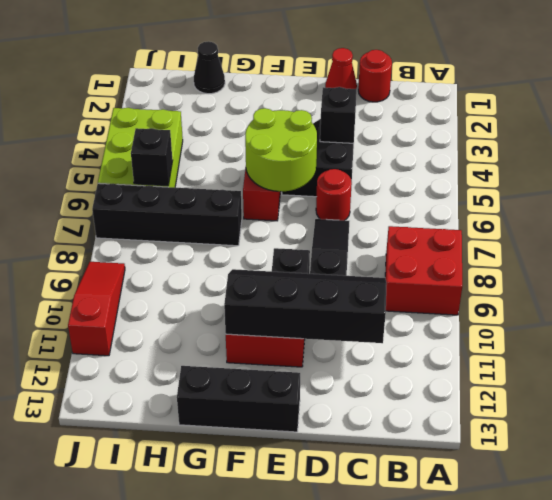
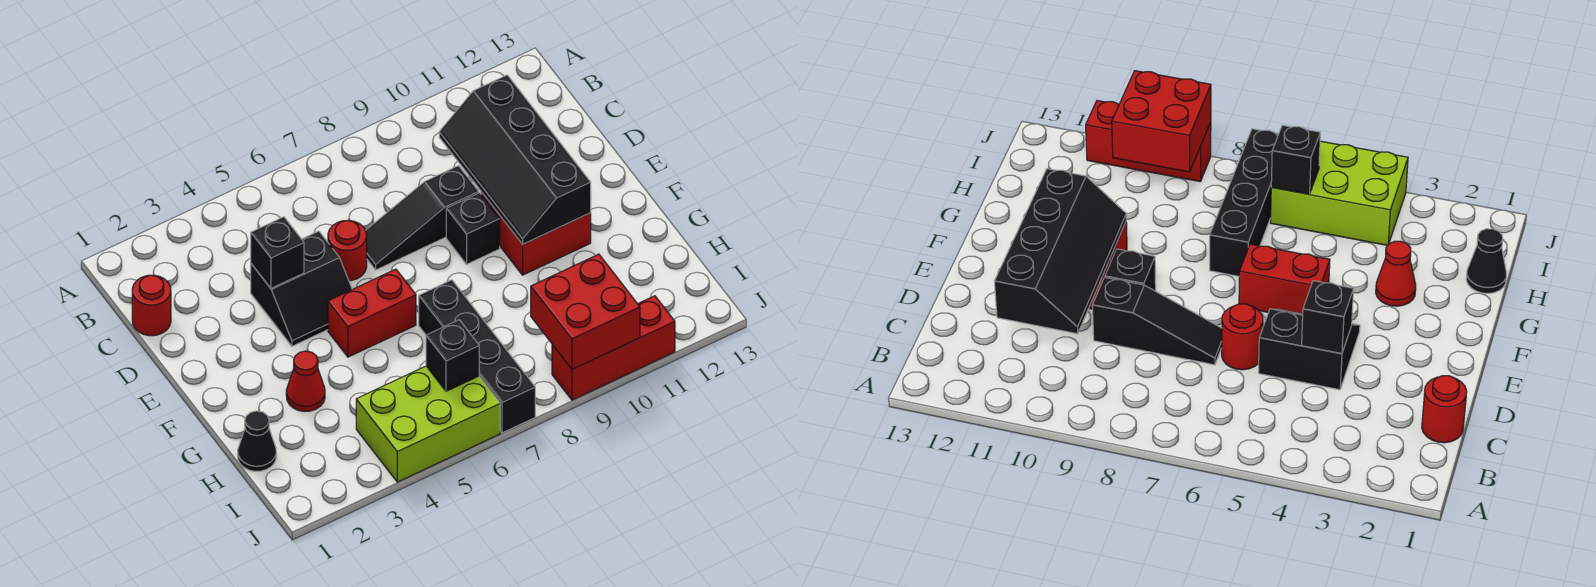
red 2x2 brick [385,226,462,315] -> red 2x2 brick moved to [531,254,640,369]
red 1x1 cone [325,48,357,89] -> red 1x1 cone moved to [286,351,325,412]
lime 2x2 round brick [245,108,317,192] -> none
black 1x3 brick [177,366,300,432] -> none
red 1x3 slope [68,262,125,356] -> red 1x3 brick [552,296,675,400]

